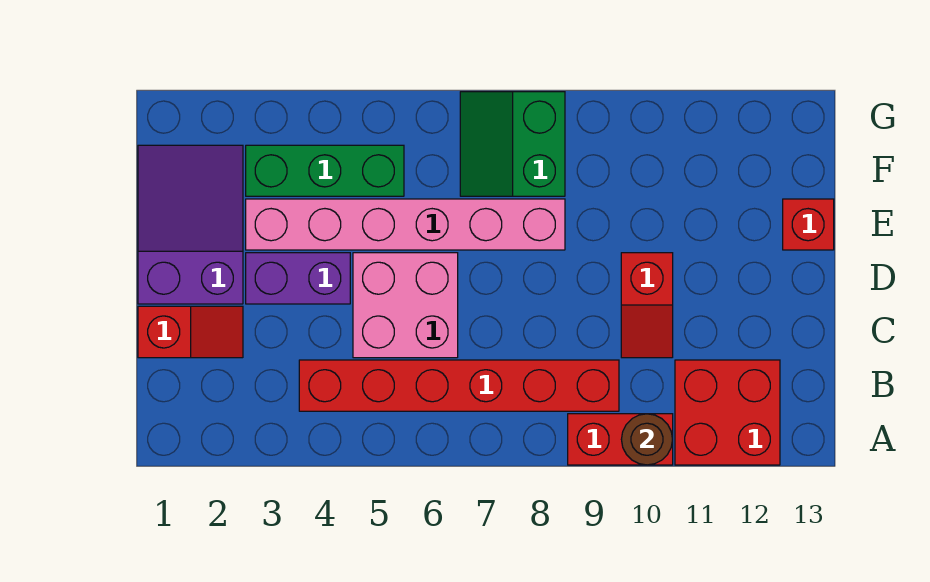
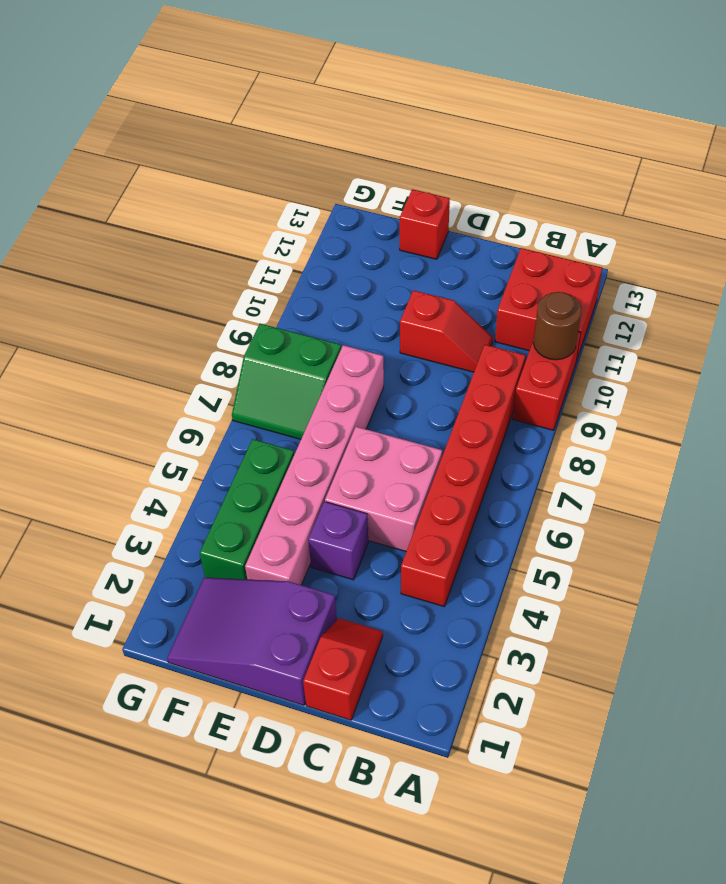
purple 1x2 brick [246,253,350,304] -> purple 1x1 brick [308,502,368,580]

